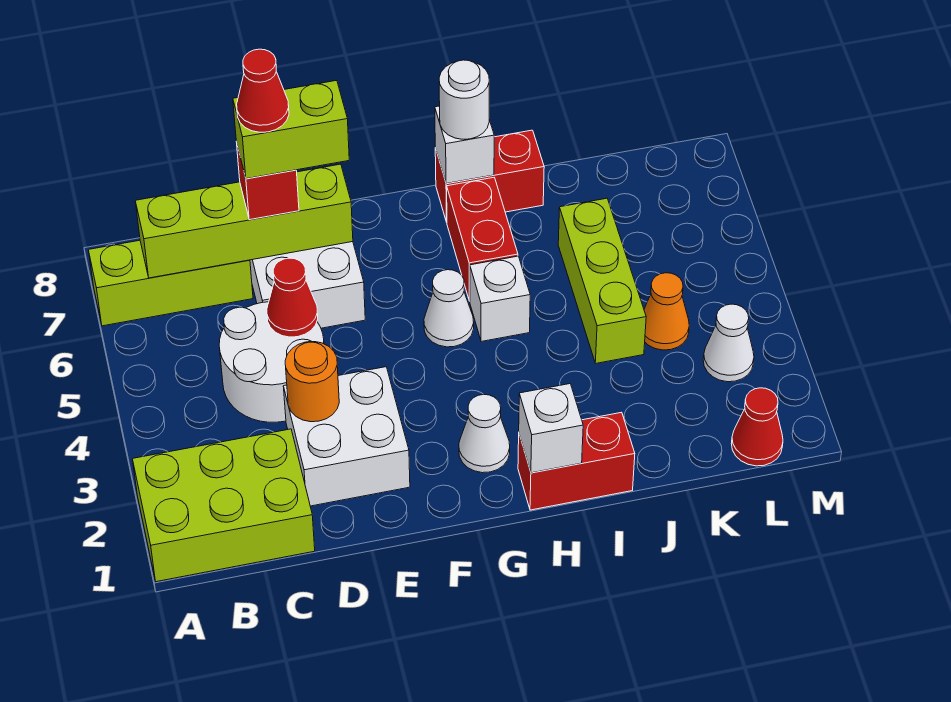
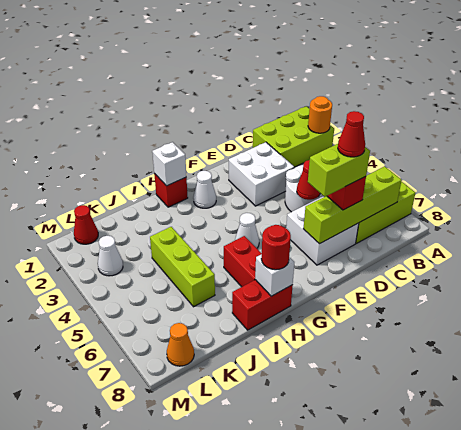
orange 1x1 round brick [285,342,339,422] -> orange 1x1 round brick moved to [308,96,332,133]
red 1x2 brick [518,412,635,510] -> red 1x1 brick [154,173,188,207]
white 1x1 brick [470,256,530,342] -> none
white 1x1 round brick [439,60,489,139] -> red 1x1 round brick [261,225,291,270]
orange 1x1 cone [644,273,689,350] -> orange 1x1 cone moved to [167,323,194,366]

